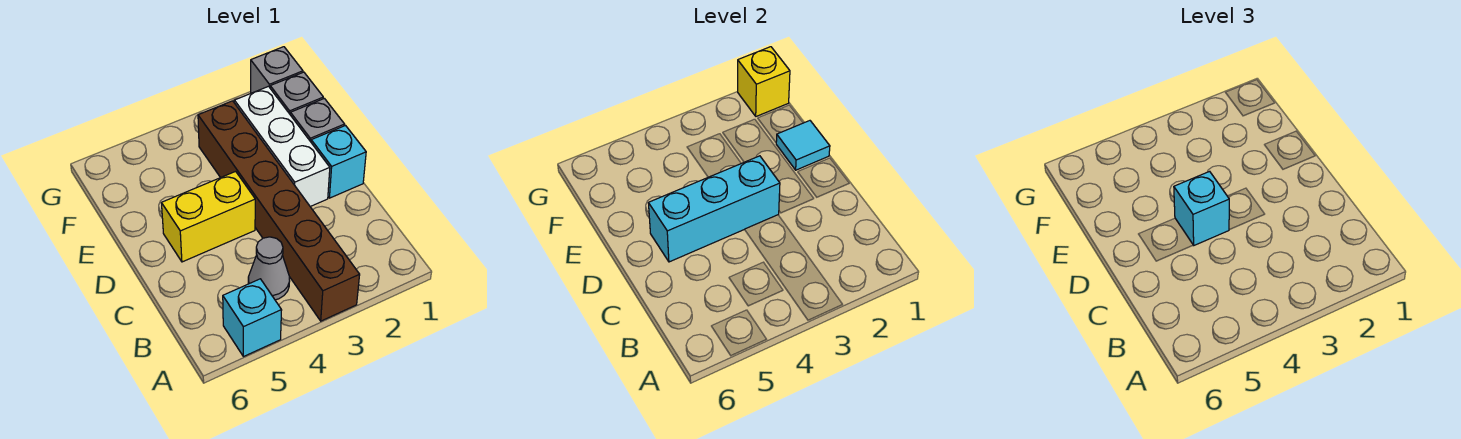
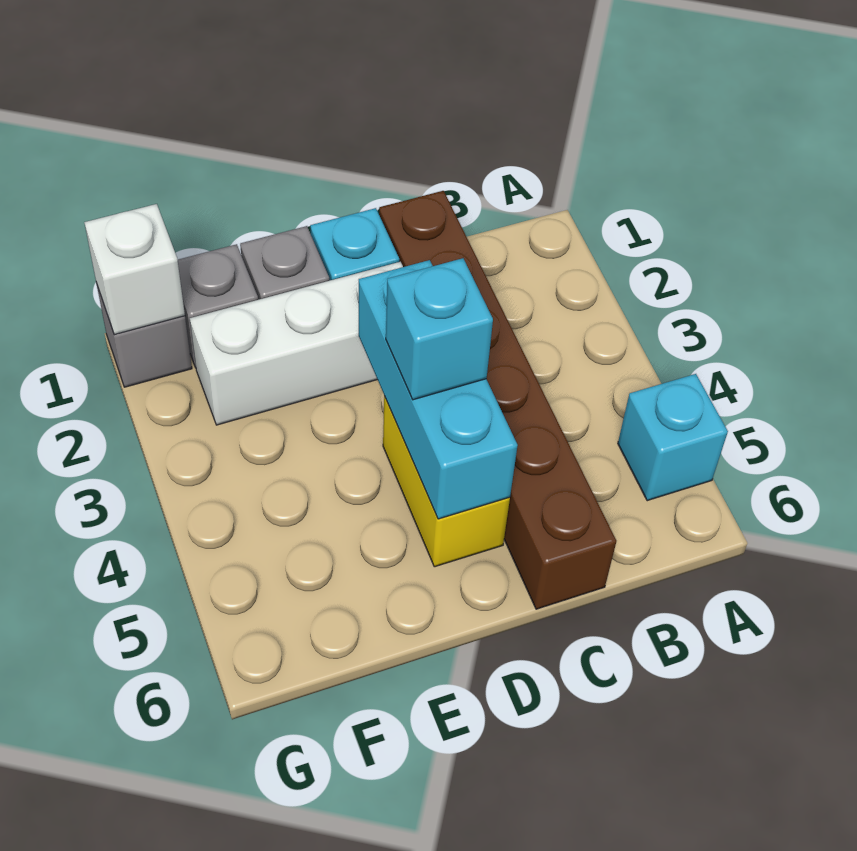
brown 1x6 brick [198,101,360,321] -> brown 1x6 brick turned to [379,191,616,609]
grey 1x1 cone [248,237,290,300] -> none
cyan 1x1 tile [776,121,830,170] -> none
yellow 1x1 brick [738,47,790,116] -> white 1x1 brick [84,204,185,335]

